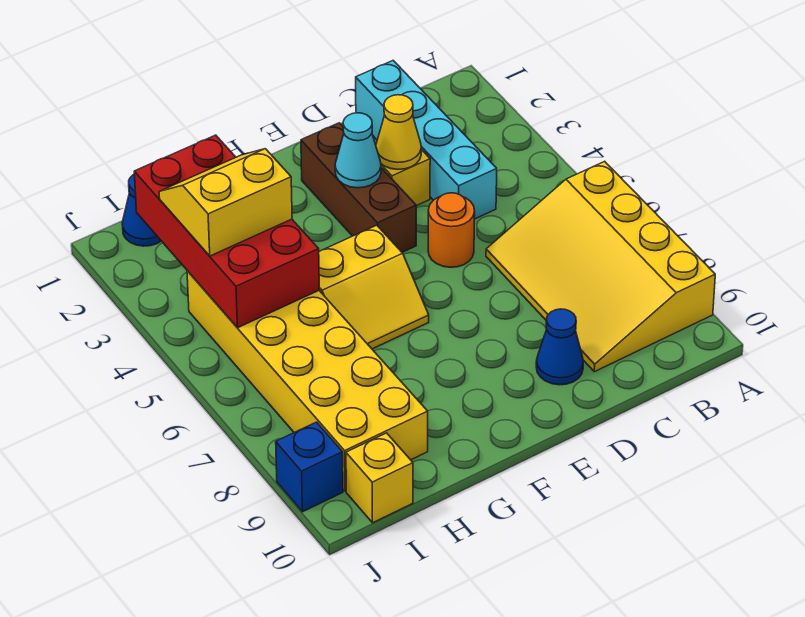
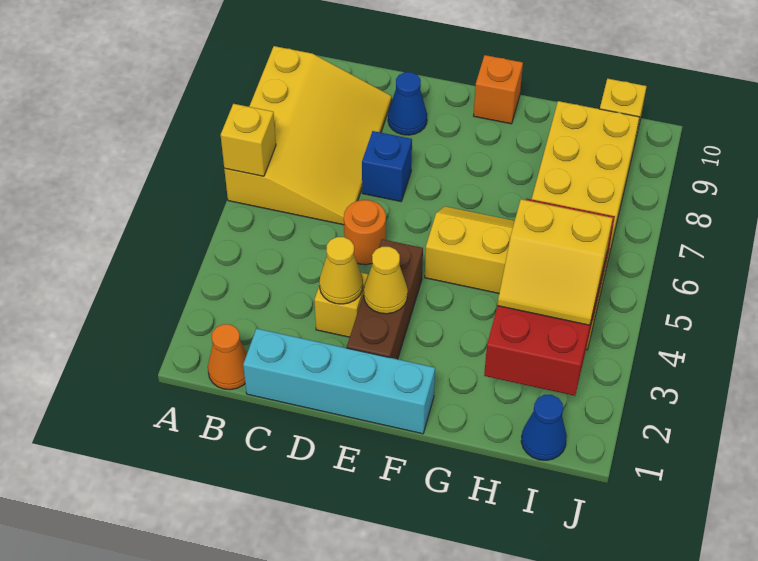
none -> yellow 1x1 brick [221,104,276,176]
none -> orange 1x1 cone [208,324,247,390]
cyan 1x4 brick [356,61,497,219] -> cyan 1x4 brick turned to [243,328,435,434]
cyan 1x1 cone [335,113,381,188] -> yellow 1x1 cone [364,247,408,314]
none -> orange 1x1 brick [474,55,523,124]
blue 1x1 brick [276,422,343,512] -> blue 1x1 brick moved to [362,131,412,201]

